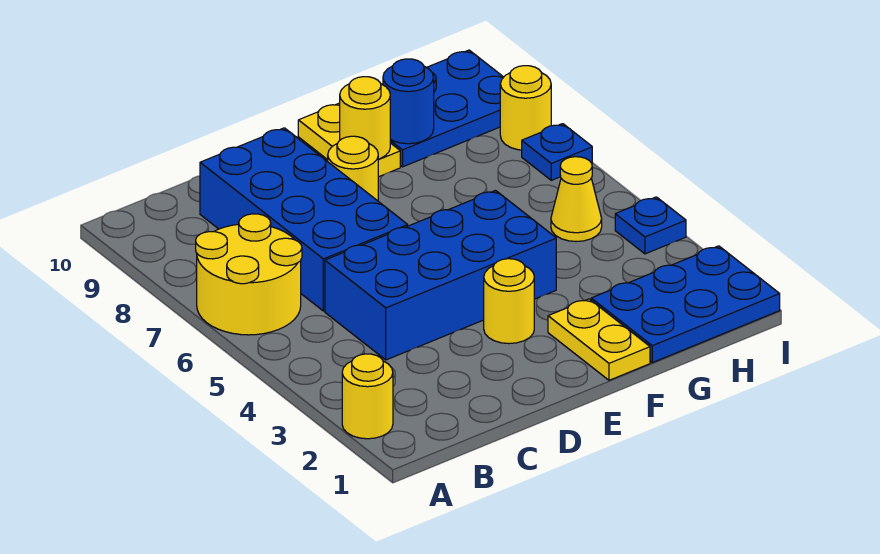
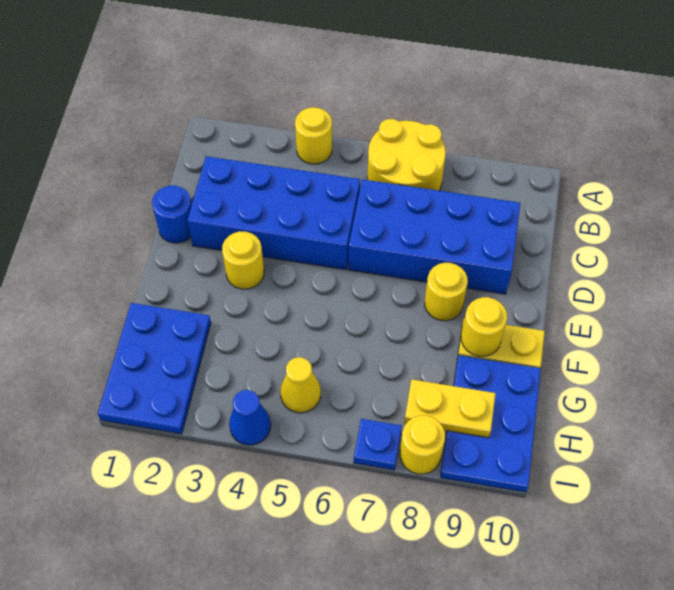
yellow 1x1 round brick [342,354,393,439] -> yellow 1x1 round brick moved to [295,107,332,164]
blue 2x4 brick [325,190,556,360] -> blue 2x4 brick turned to [187,156,360,270]
yellow 1x2 plate [548,299,650,380] -> yellow 1x2 plate moved to [404,380,496,438]
blue 1x1 round brick [383,59,434,144] -> blue 1x1 round brick moved to [152,186,192,243]
blue 1x1 plate [615,197,686,254] -> blue 1x1 cone [229,390,271,445]

